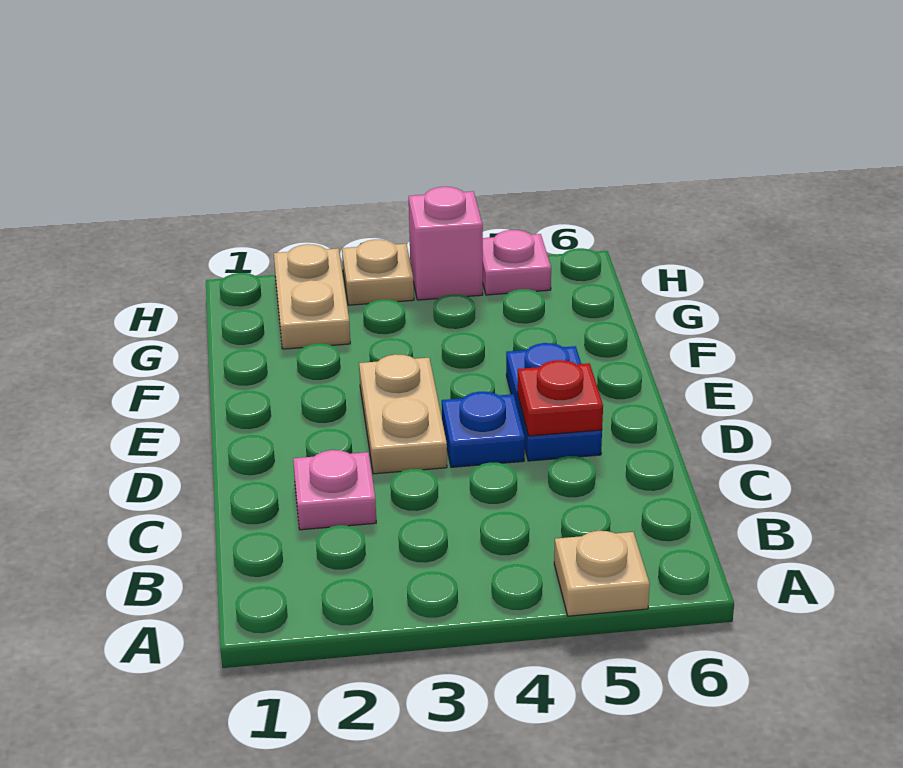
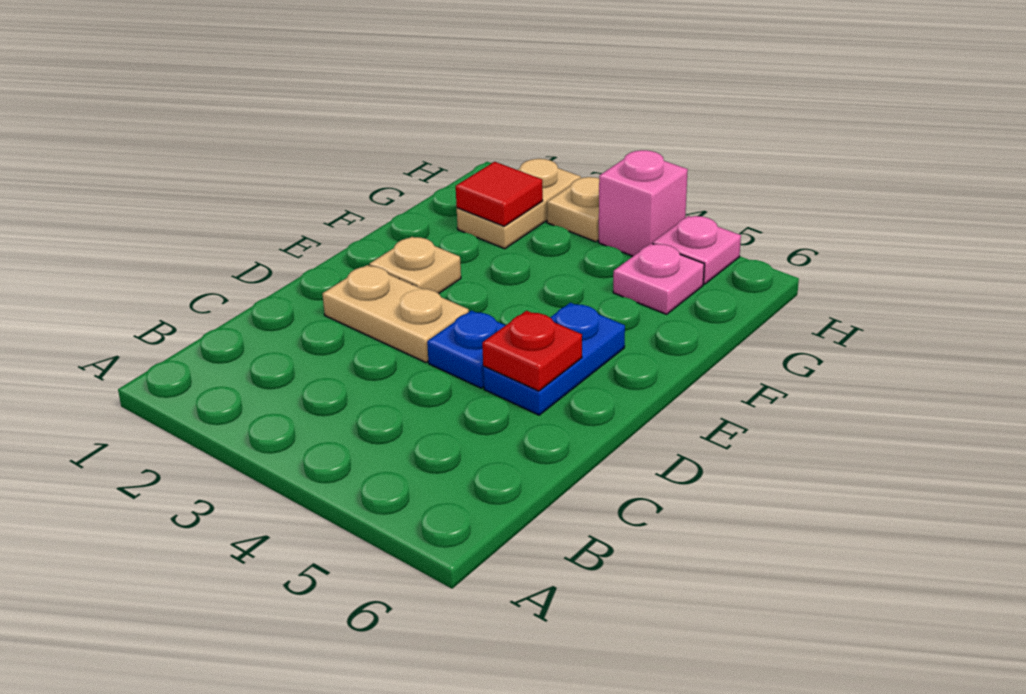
tan 1x1 plate [554,531,650,616] -> tan 1x1 plate moved to [369,237,461,294]
pink 1x1 plate [293,450,376,530] -> pink 1x1 plate moved to [613,243,704,314]
tan 1x2 plate [359,354,447,474] -> tan 1x2 plate turned to [322,265,469,362]
none -> red 1x1 tile [456,162,543,226]

